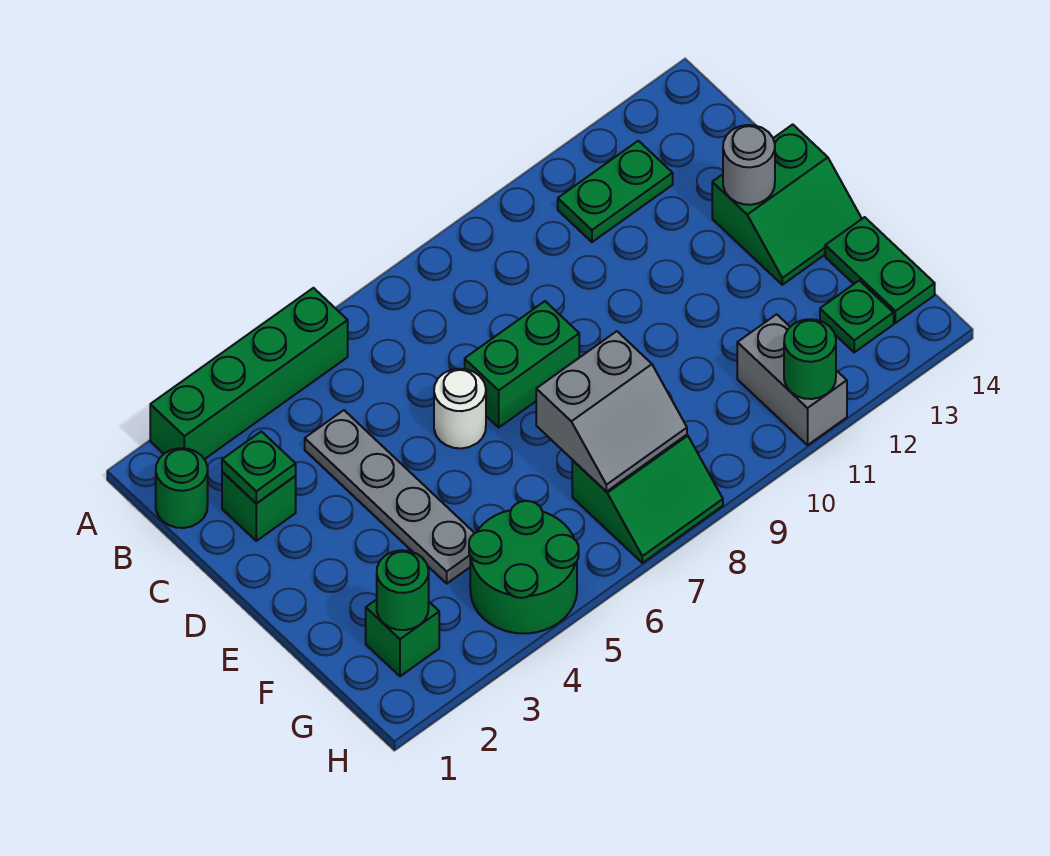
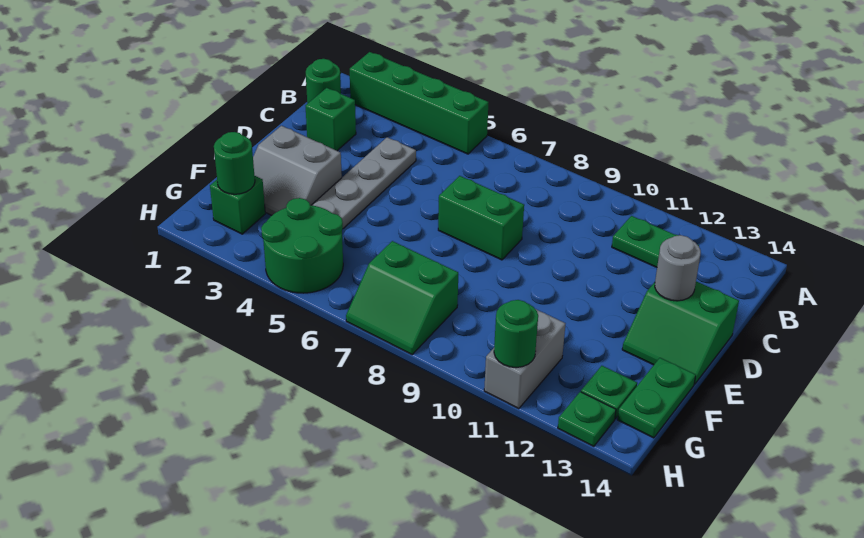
green 1x1 plate [222,431,296,503] -> green 1x1 plate moved to [558,392,616,446]
white 1x1 round brick [434,369,486,448] -> none
grey 2x2 slope [536,331,687,492] -> grey 2x2 slope moved to [253,126,342,215]

